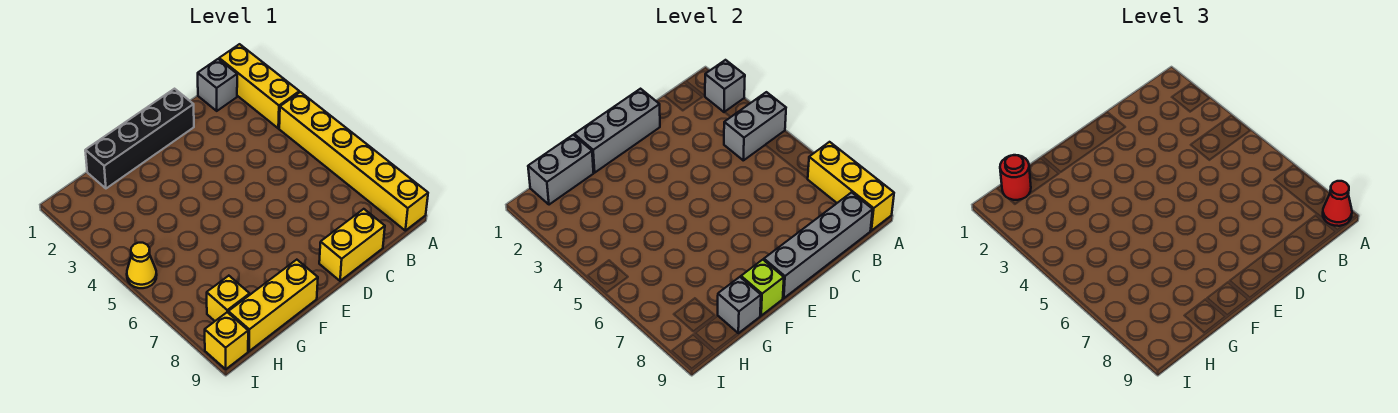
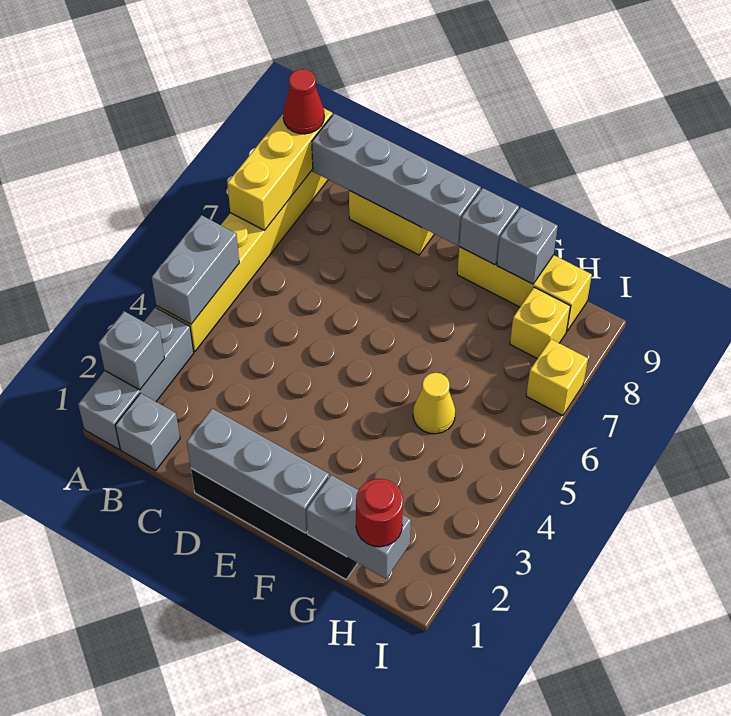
yellow 1x3 brick [219,44,299,128] -> grey 1x3 brick [78,307,194,449]
grey 1x2 brick [724,92,786,160] -> grey 1x2 brick turned to [152,215,239,324]
lime 1x1 brick [741,260,784,316] -> grey 1x1 brick [459,188,519,265]
yellow 1x1 cone [127,243,157,288] -> yellow 1x1 cone moved to [413,373,455,434]
yellow 1x1 brick [205,312,248,369] -> yellow 1x1 brick moved to [526,339,588,416]

